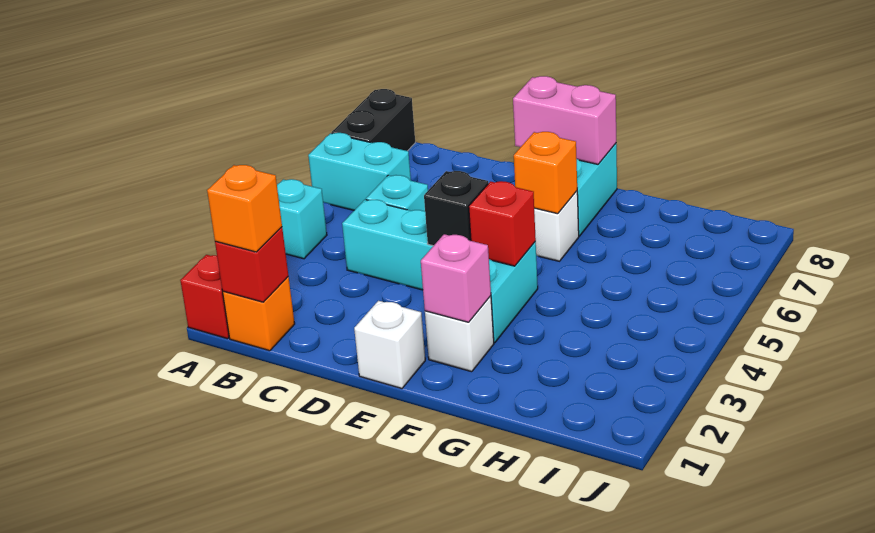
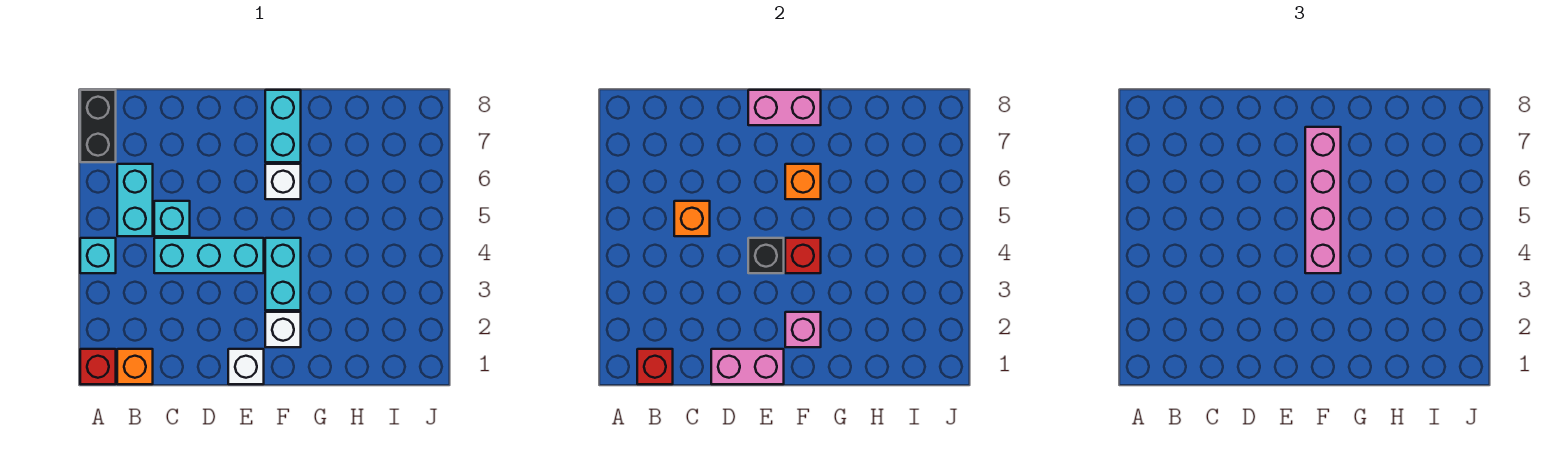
cyan 1x2 brick [308,133,411,210] -> cyan 1x2 brick turned to [117,164,153,236]
orange 1x1 brick [207,165,282,252] -> orange 1x1 brick moved to [674,201,710,236]
none -> pink 1x2 brick [711,349,784,384]
none -> pink 1x4 brick [1305,127,1341,273]

